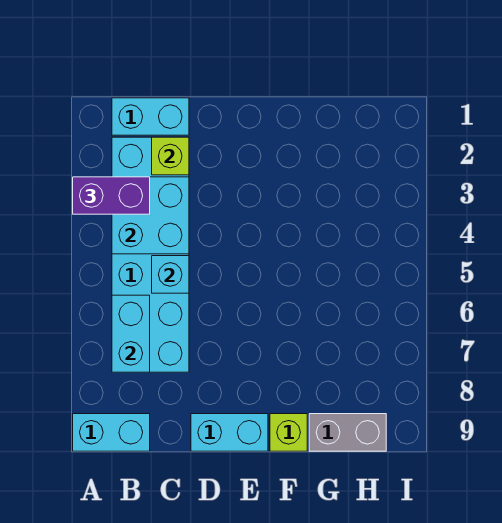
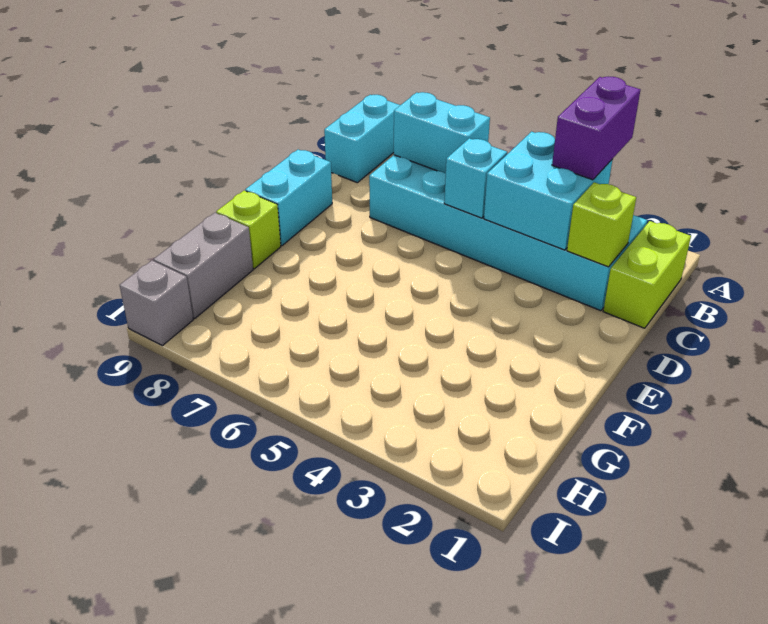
cyan 1x2 brick [112,98,189,135] -> lime 1x2 brick [603,221,691,328]
none -> grey 1x1 brick [120,261,193,346]

